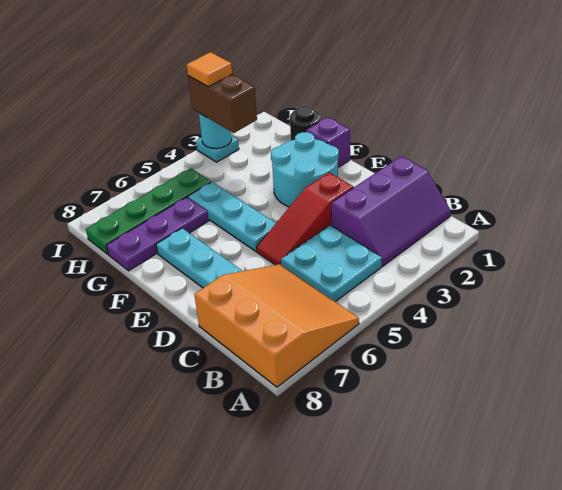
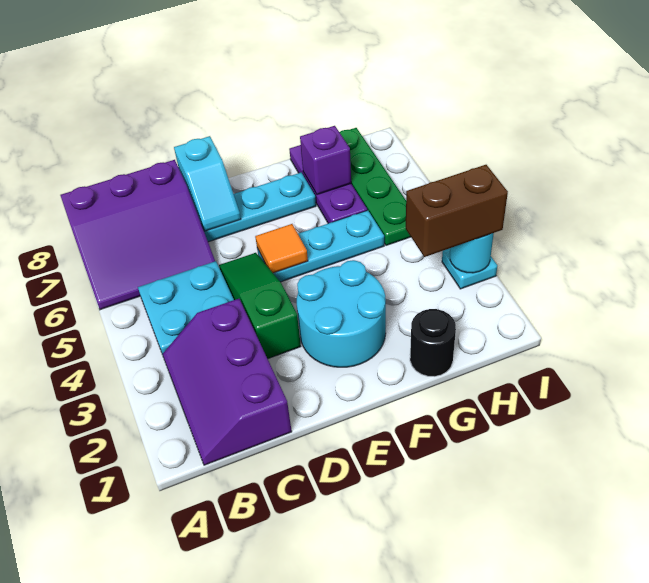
orange 3x3 slope [194,264,359,387] -> purple 3x3 slope [60,160,215,310]
red 1x3 slope [257,173,353,265] -> green 1x3 slope [219,253,301,359]
none -> cyan 1x2 slope [174,136,241,231]
purple 1x1 brick [306,117,350,167] -> purple 1x1 brick moved to [300,126,351,194]
orange 1x1 tile [187,52,232,87] -> orange 1x1 tile moved to [255,224,308,273]

